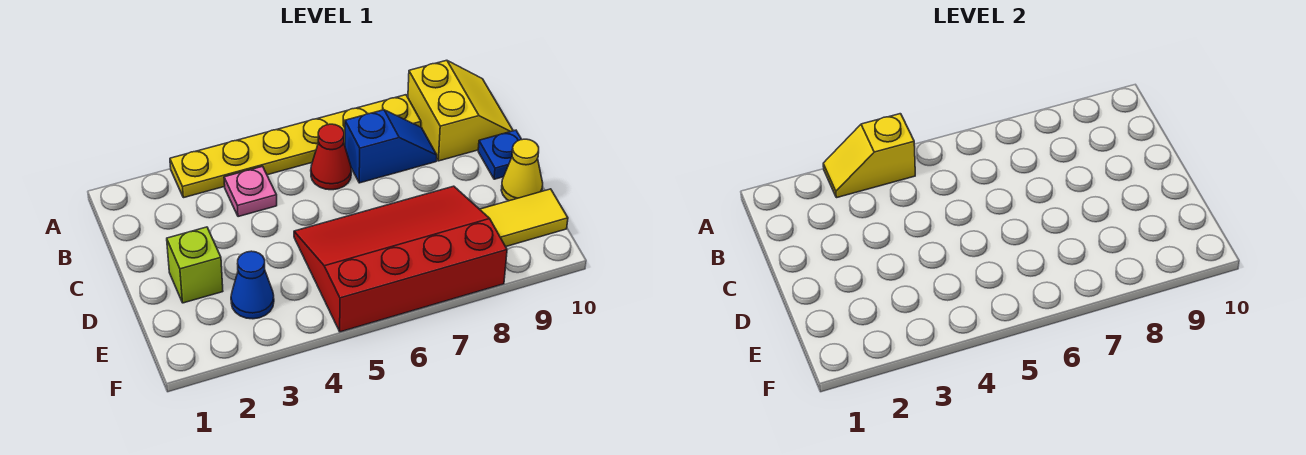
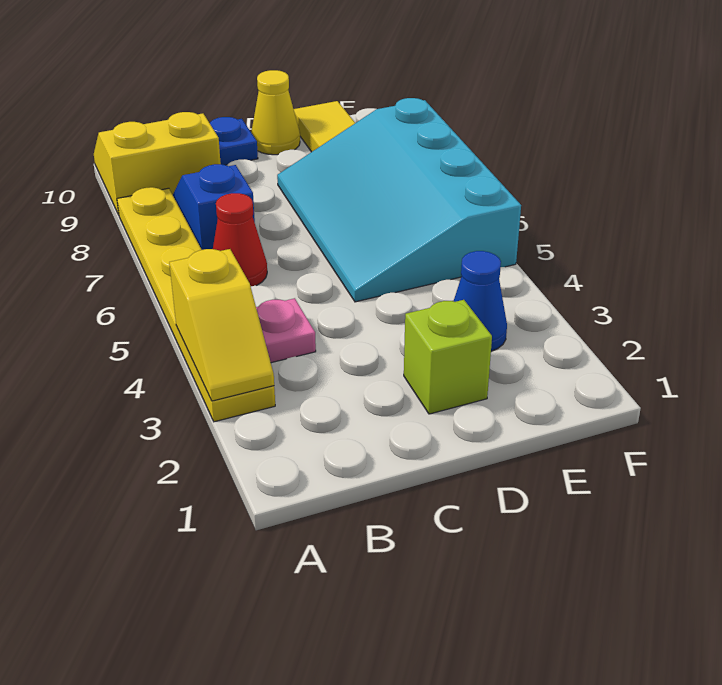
red 3x4 slope [294,186,507,332] -> cyan 3x4 slope [277,98,521,302]

